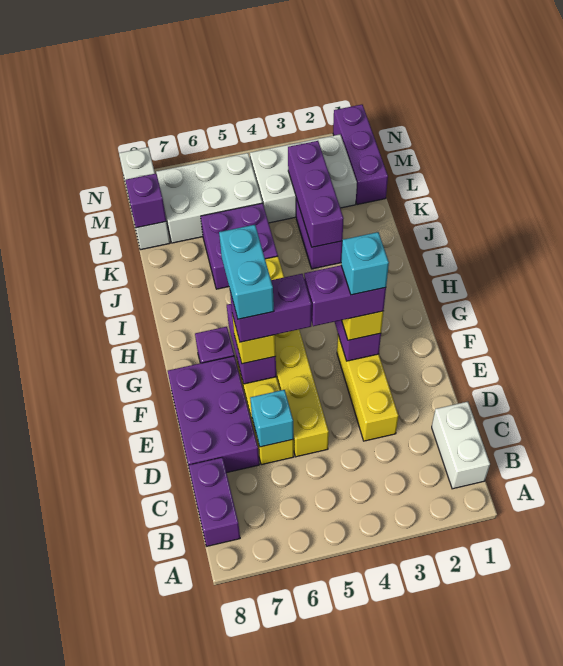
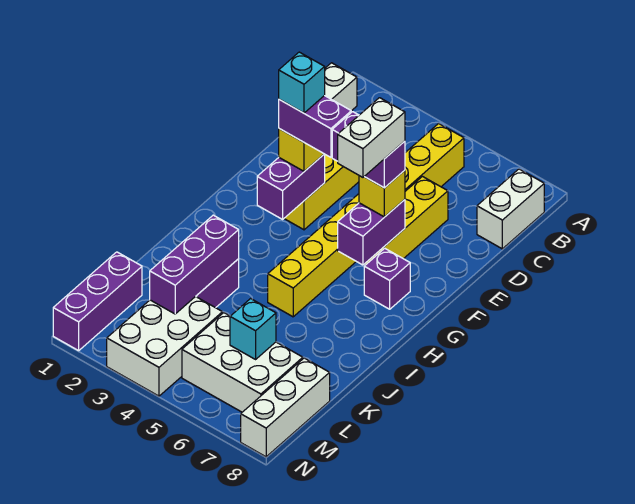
purple 1x2 brick [189,457,240,546] -> white 1x2 brick [477,169,544,249]
yellow 1x6 brick [265,256,329,457] -> yellow 1x8 brick [268,124,464,317]
cyan 1x1 brick [250,390,293,447] -> cyan 1x1 brick moved to [230,299,276,359]
purple 2x3 brick [168,356,259,473] -> none
cyan 1x2 brick [219,225,274,319] -> white 1x2 brick [338,98,405,177]
purple 2x2 brick [201,203,278,289] -> none
white 2x3 brick [250,134,357,223] -> white 2x3 brick turned to [107,296,222,396]
purple 1x1 brick [125,173,166,228] -> none

